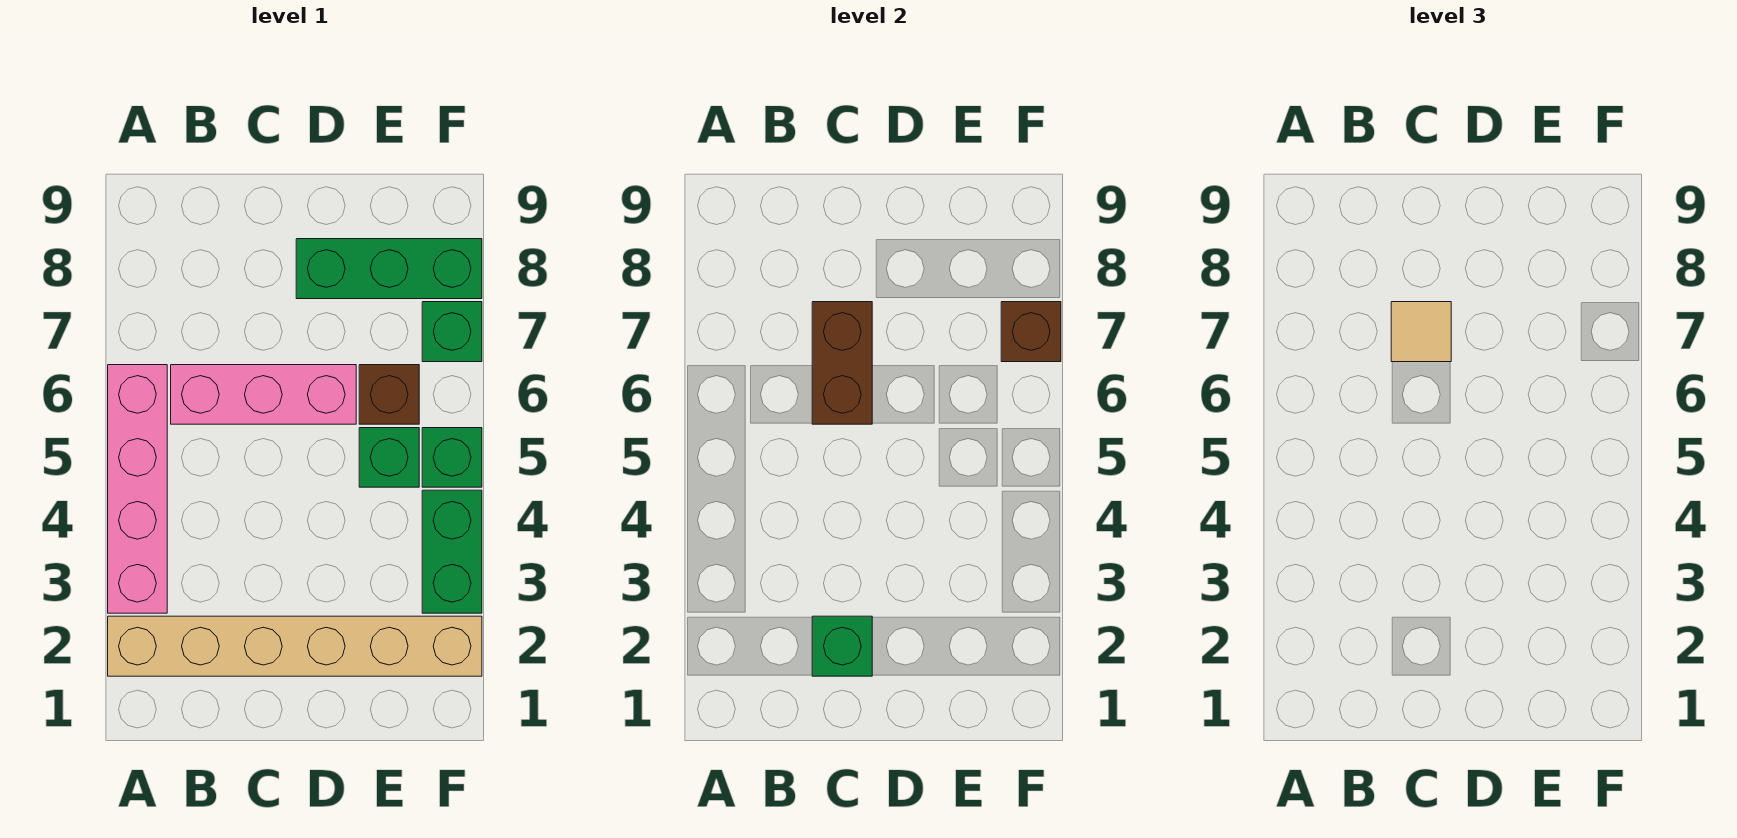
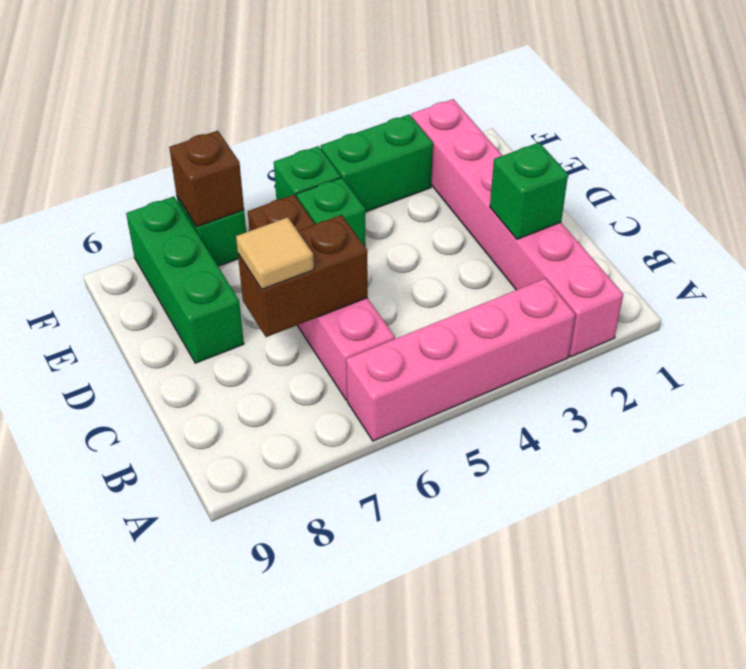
tan 1x6 brick [108,616,482,676] -> pink 1x6 brick [411,99,623,357]

